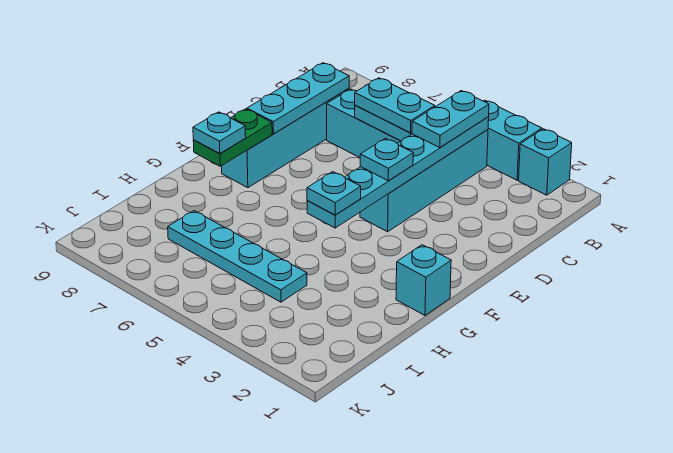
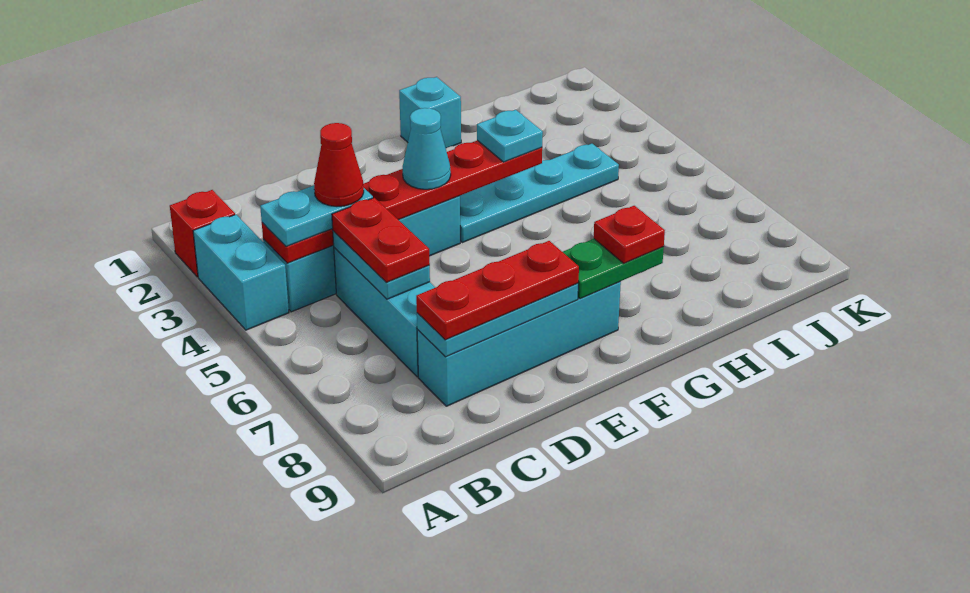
cyan 1x1 brick [519,129,572,195] -> red 1x1 brick [170,190,235,277]
cyan 1x6 plate [307,117,489,228] -> red 1x6 plate [262,140,542,263]
none -> red 1x1 cone [314,123,364,206]
cyan 1x2 plate [355,78,435,133] -> red 1x2 plate [332,198,430,282]
none -> red 1x3 plate [416,241,579,340]
cyan 1x1 plate [360,138,413,181] -> cyan 1x1 cone [403,108,451,189]
cyan 1x1 plate [193,112,246,154] -> red 1x1 plate [594,206,665,263]
cyan 1x4 plate [168,211,307,302] -> cyan 1x4 plate turned to [460,144,619,243]

